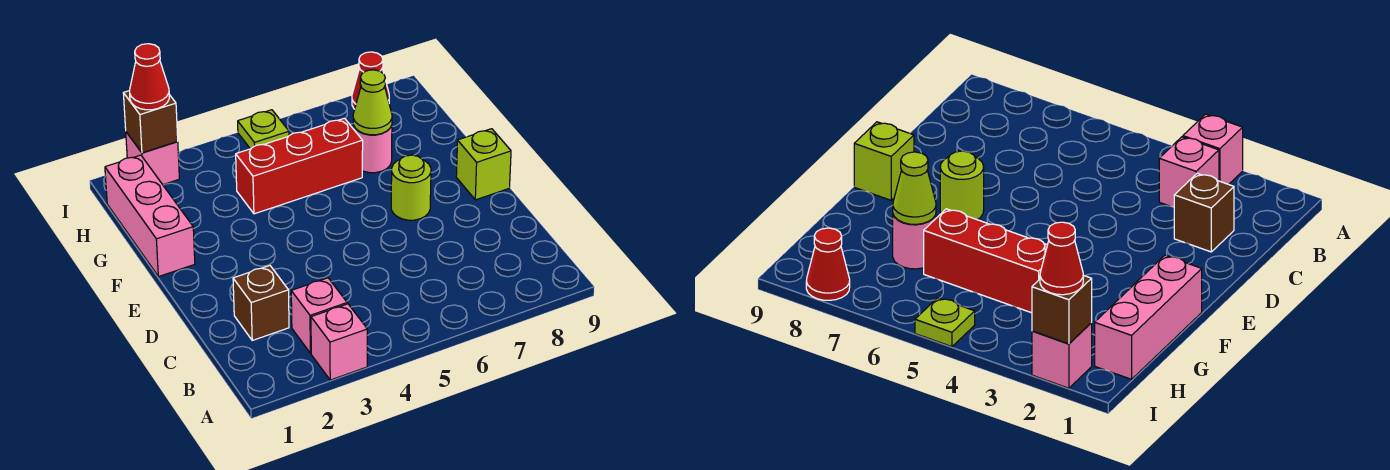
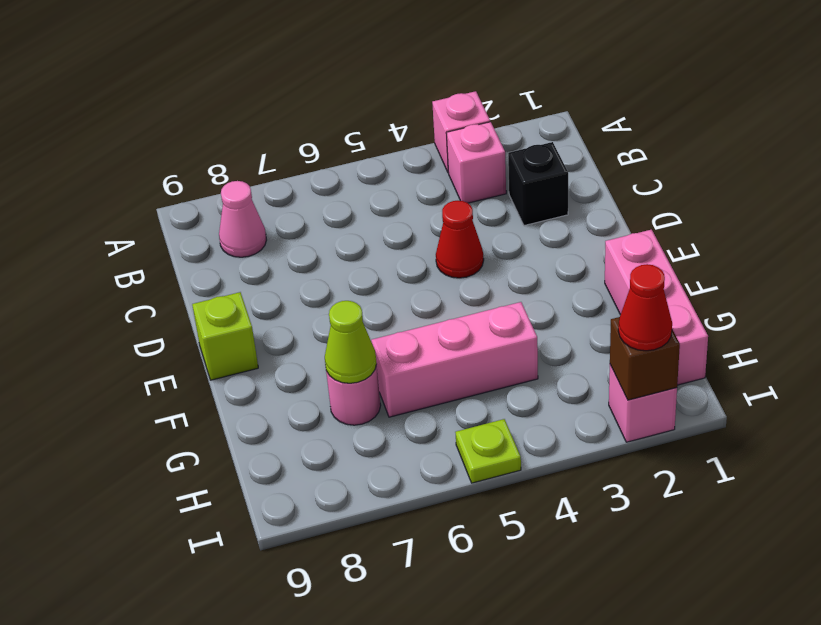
none -> pink 1x1 cone [219,181,266,257]
brown 1x1 brick [233,266,289,340] -> black 1x1 brick [508,142,568,226]
lime 1x1 round brick [391,155,431,220] -> none
red 1x3 brick [236,118,363,214] -> pink 1x3 brick [371,302,538,417]
red 1x1 cone [352,52,389,109] -> red 1x1 cone moved to [436,201,484,278]

